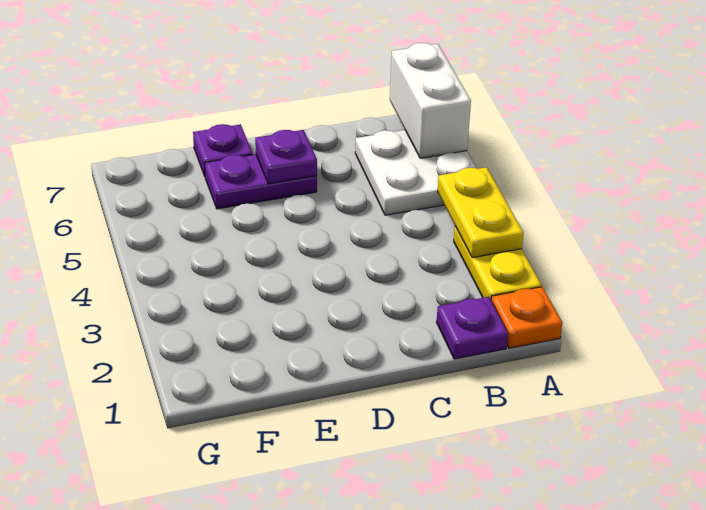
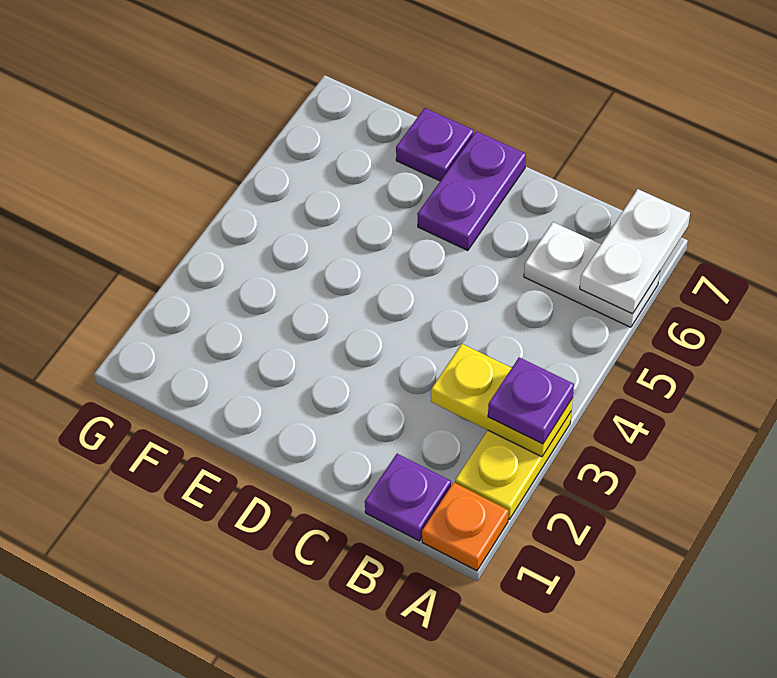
yellow 1x2 plate [438,167,524,258] -> yellow 1x2 plate turned to [431,344,573,457]
white 2x2 plate [355,130,476,215] -> white 1x2 plate [524,222,660,327]
white 1x2 brick [390,43,471,158] -> white 1x2 plate [580,189,690,314]
purple 1x2 plate [205,154,317,209] -> purple 1x2 plate turned to [417,131,526,251]
purple 1x1 plate [255,130,317,184] -> purple 1x1 plate moved to [488,358,574,444]

